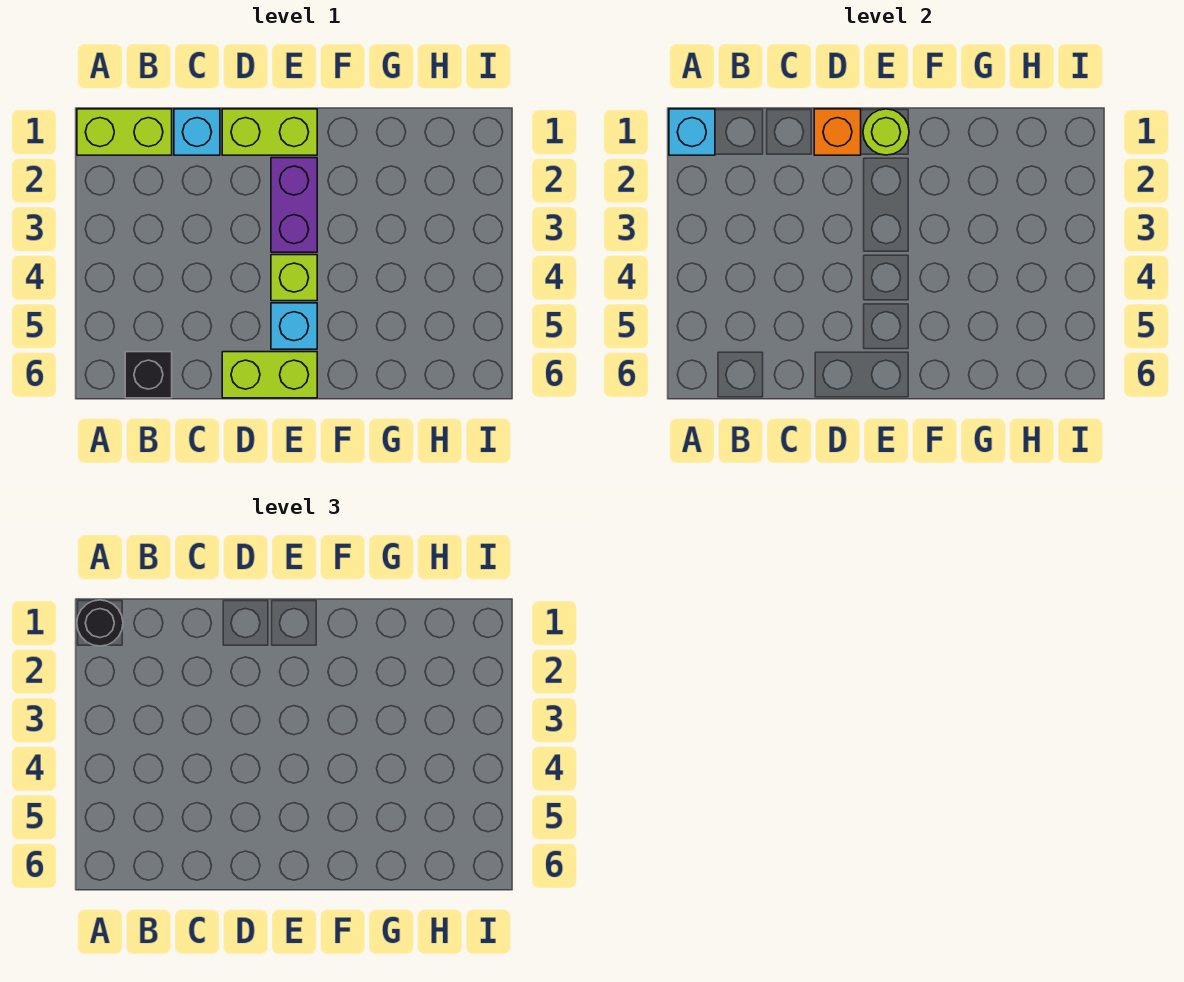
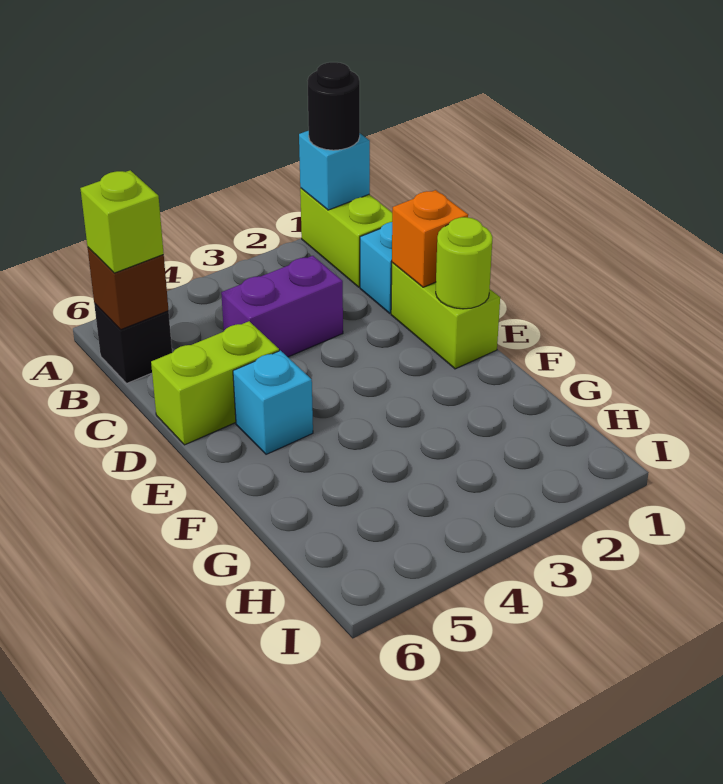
none -> brown 1x1 brick [88,248,169,329]
lime 1x2 brick [222,352,317,398] -> lime 1x2 brick turned to [151,321,279,445]
purple 1x2 brick [271,158,317,252] -> purple 1x2 brick moved to [221,256,343,357]
lime 1x1 brick [271,255,317,301] -> lime 1x1 brick moved to [80,170,164,273]

